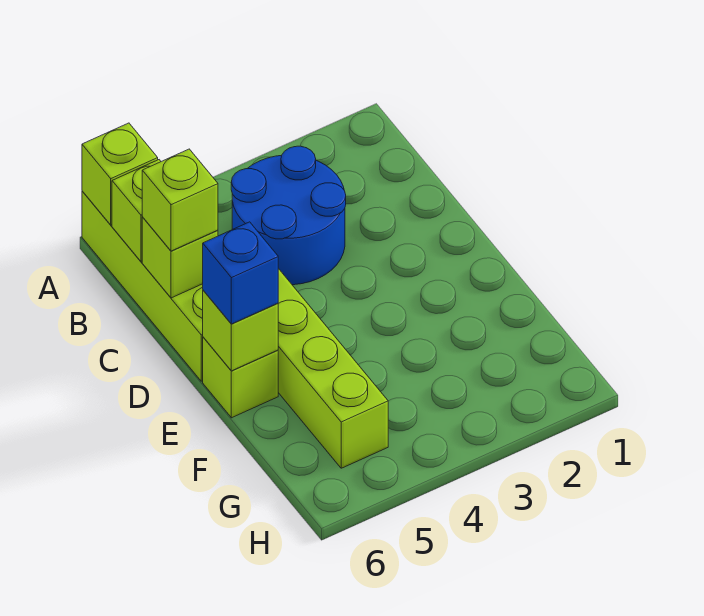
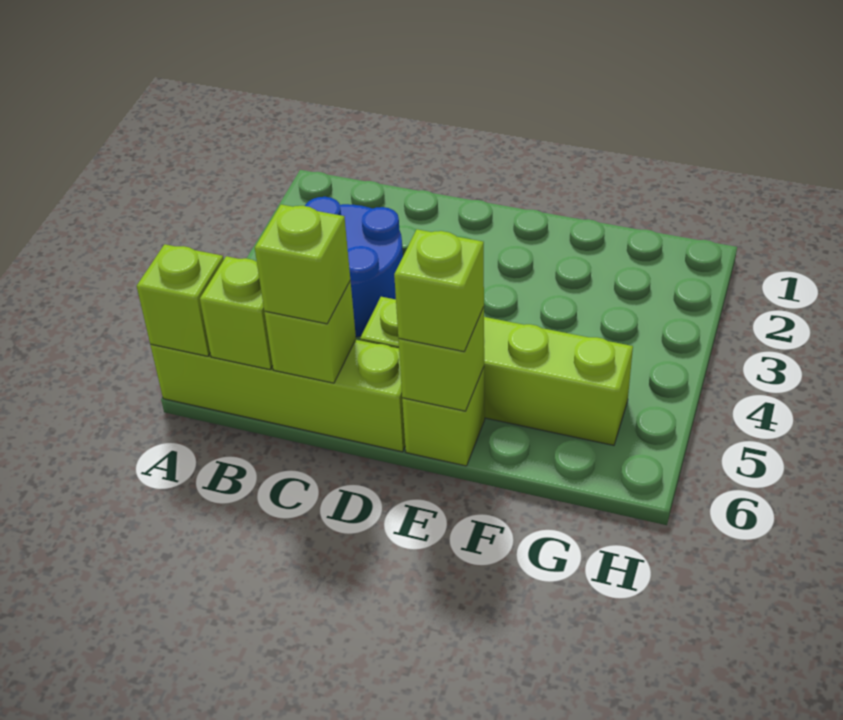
blue 1x1 brick [203,222,278,324] -> lime 1x1 brick [394,229,484,352]

